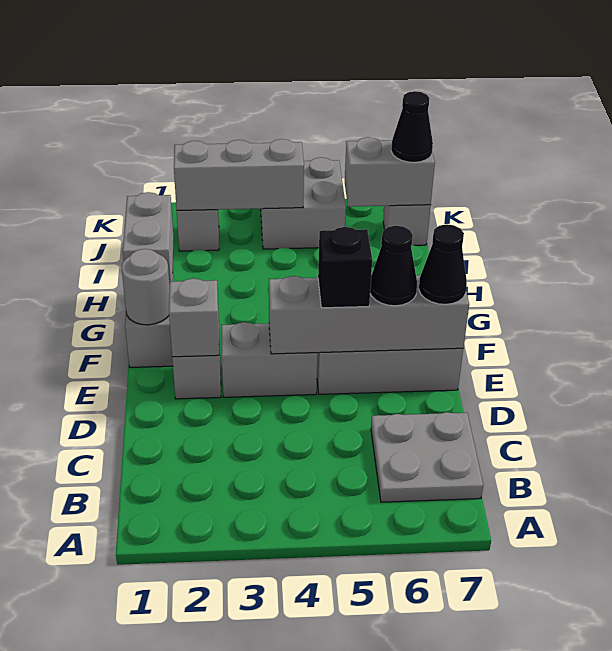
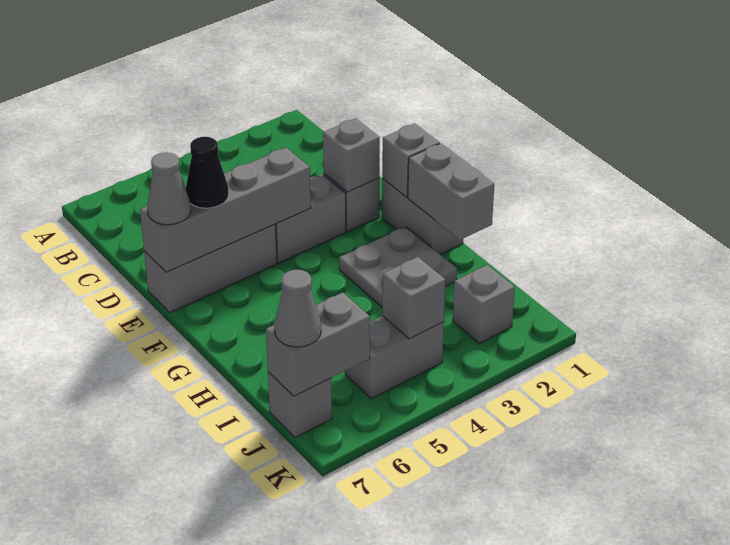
grey 2x2 plate [371,412,483,502] -> grey 2x2 plate moved to [339,227,457,307]
black 1x1 brick [318,227,372,308] -> none
black 1x1 cone [419,224,467,304] -> grey 1x1 cone [147,152,191,225]
grey 1x1 round brick [121,249,170,325] -> grey 1x1 brick [382,124,440,197]
grey 1x3 brick [174,139,304,210] -> grey 1x1 brick [382,257,445,339]
grey 2x2 brick [261,157,346,249] -> grey 1x2 brick [345,316,444,399]
black 1x1 cone [391,91,433,162] -> grey 1x1 cone [275,270,321,347]

